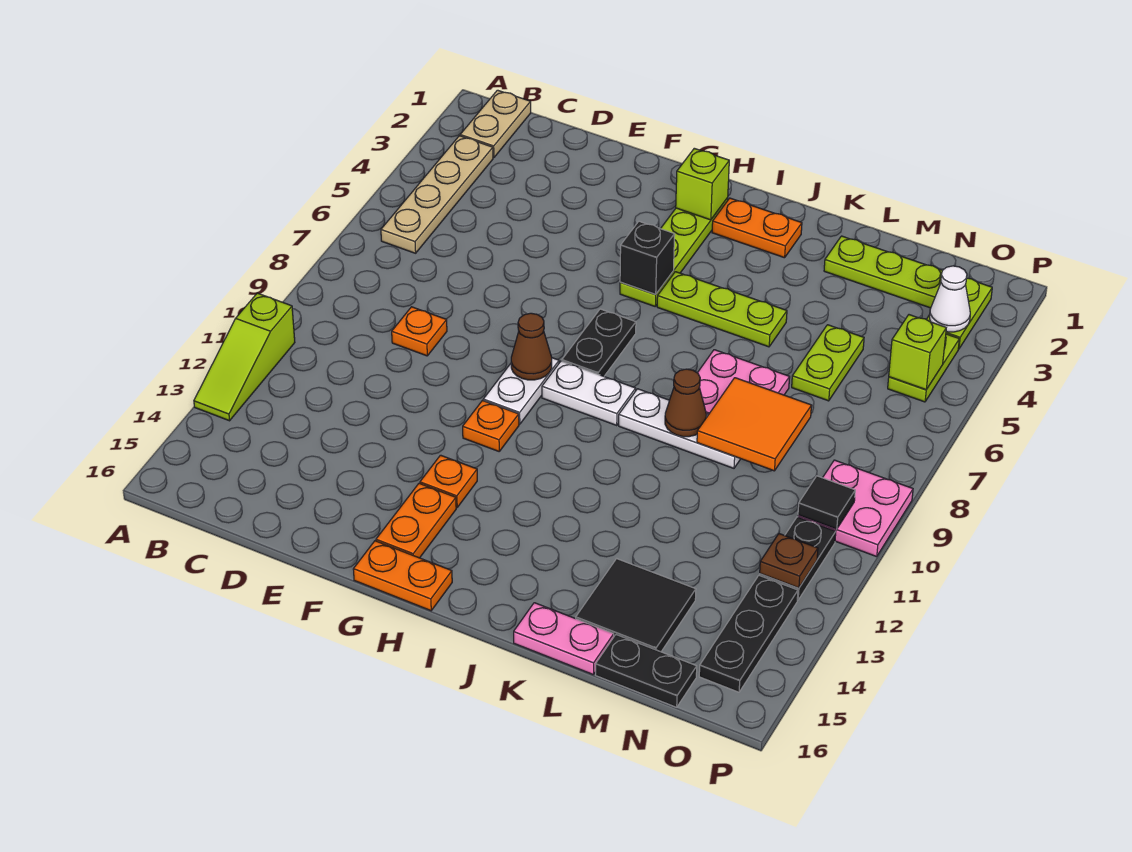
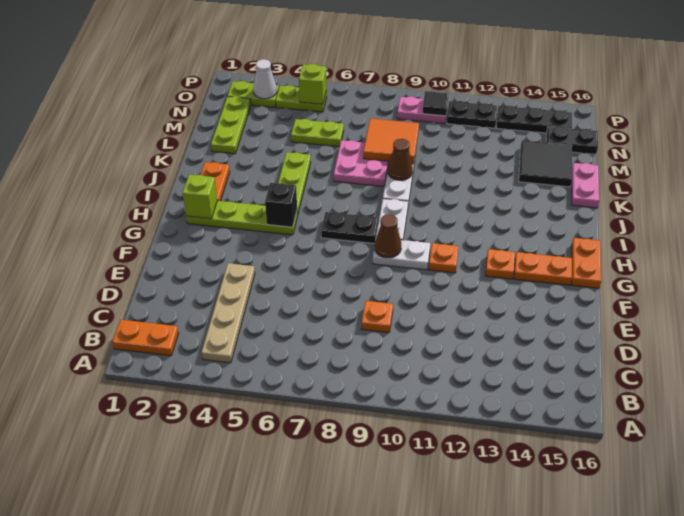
lime 1x3 slope [194,293,295,421] -> none
tan 1x2 plate [460,90,531,158] -> orange 1x2 plate [112,320,179,356]
tan 1x4 plate [381,136,493,253] -> tan 1x4 plate turned to [202,263,255,363]
black 1x2 plate [596,635,697,707] -> black 1x2 plate turned to [546,126,598,154]
pink 2x2 plate [798,460,913,557] -> pink 1x2 plate [397,96,447,123]
brown 1x1 plate [760,534,818,588] -> none

